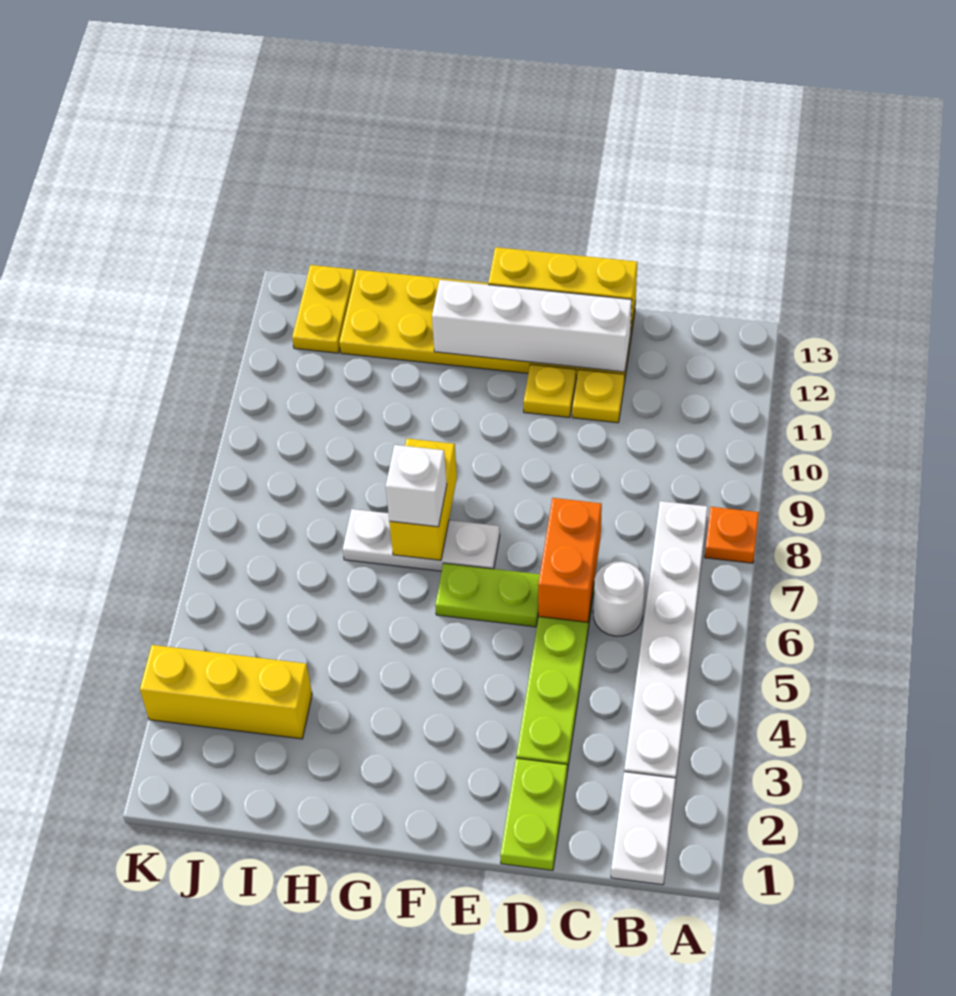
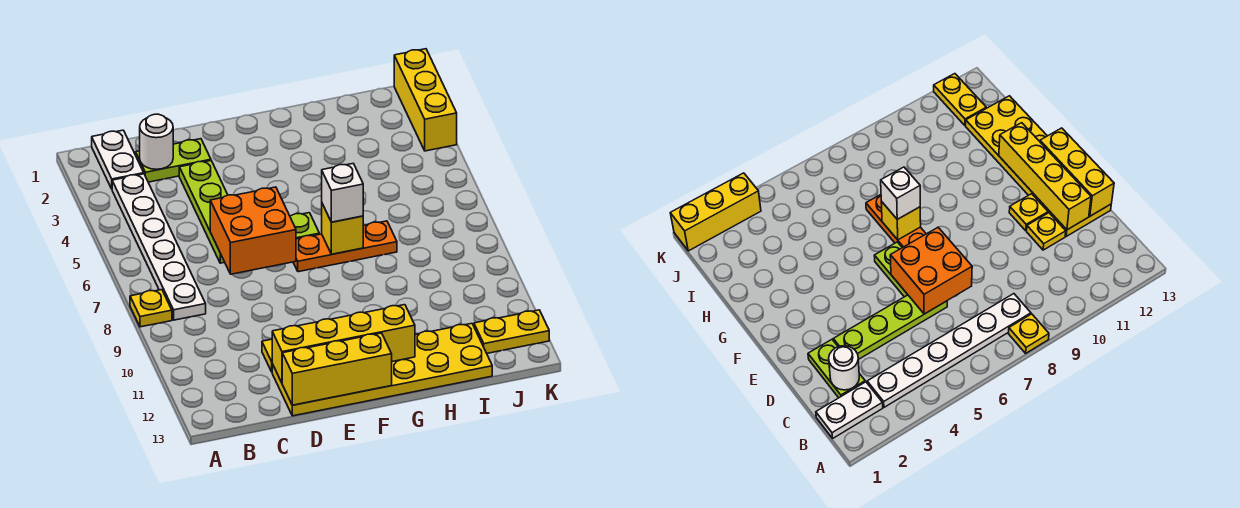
orange 1x1 plate [705,507,759,563] -> yellow 1x1 plate [130,290,172,327]
white 1x1 round brick [593,562,645,636] -> white 1x1 round brick moved to [140,114,173,169]
lime 1x2 plate [500,758,567,870] -> lime 1x2 plate turned to [136,139,211,182]
orange 1x2 brick [538,498,602,622] -> orange 2x2 brick [210,187,296,274]
white 1x4 brick [432,280,632,372] -> yellow 1x4 brick [272,305,415,383]
white 1x3 plate [343,509,500,571] -> orange 1x3 plate [293,221,397,272]
yellow 1x2 brick [390,439,457,560] -> yellow 1x1 brick [322,204,363,254]
yellow 1x3 brick [140,645,312,739] -> yellow 1x3 brick turned to [394,49,457,151]
yellow 1x2 plate [292,265,355,353] -> yellow 1x2 plate turned to [474,310,549,353]

